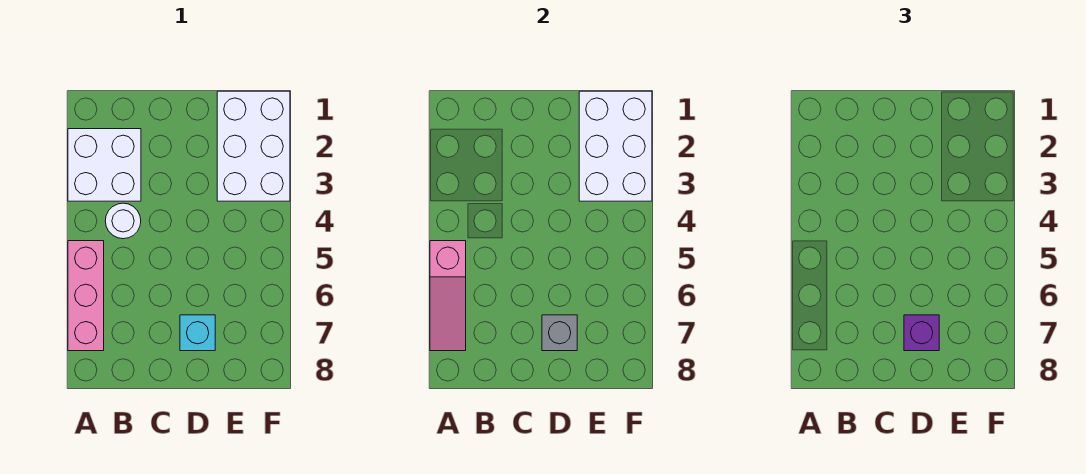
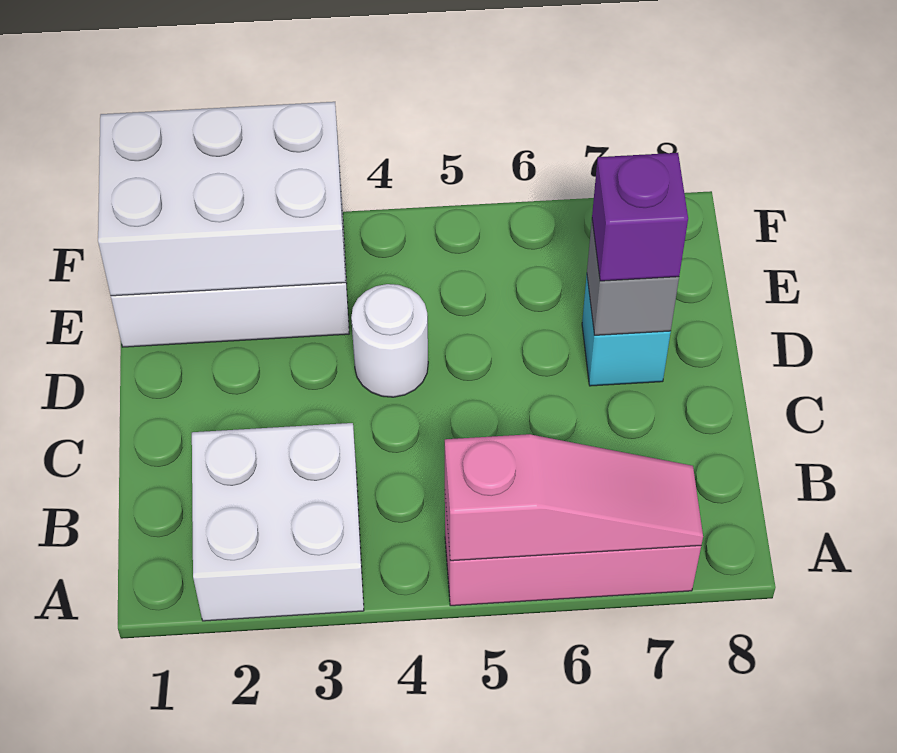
white 1x1 round brick [105,203,141,239] -> white 1x1 round brick moved to [351,284,428,397]

